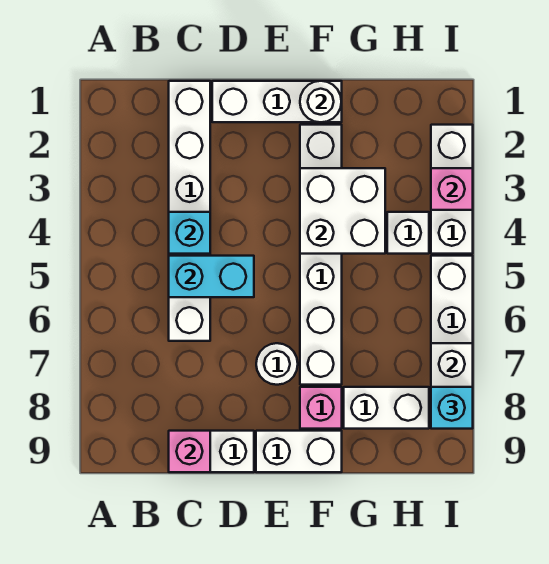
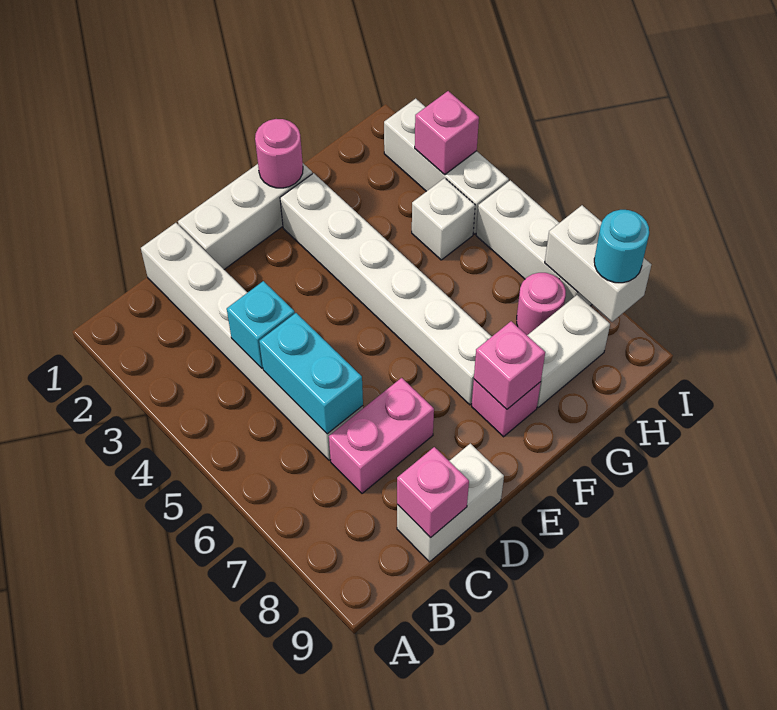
cyan 1x2 brick [169,256,254,297] -> cyan 1x2 brick turned to [259,313,363,434]
none -> pink 1x2 brick [329,378,434,493]
white 1x1 round brick [256,343,298,385] -> none
white 1x2 brick [256,431,342,472] -> none
white 1x1 round brick [300,81,341,122] -> pink 1x1 round brick [255,119,303,188]
white 2x2 brick [300,168,385,254] -> none
none -> pink 1x1 brick [474,321,545,409]
none -> pink 1x1 round brick [517,273,566,335]
cyan 1x1 brick [431,387,473,429] -> cyan 1x1 round brick [594,210,649,283]

